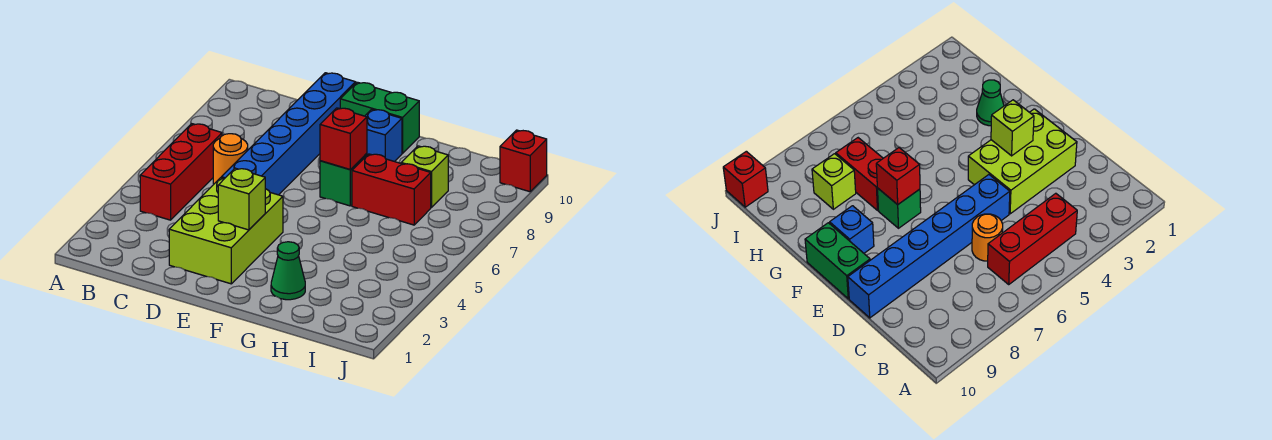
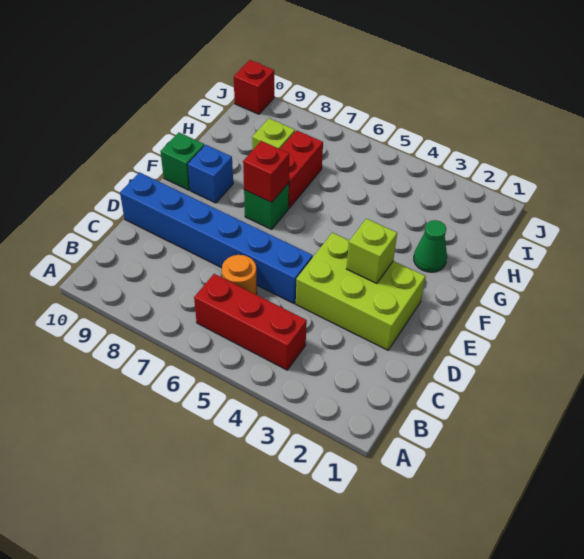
green 1x2 brick [340,82,419,153] -> green 1x1 brick [160,133,205,190]

